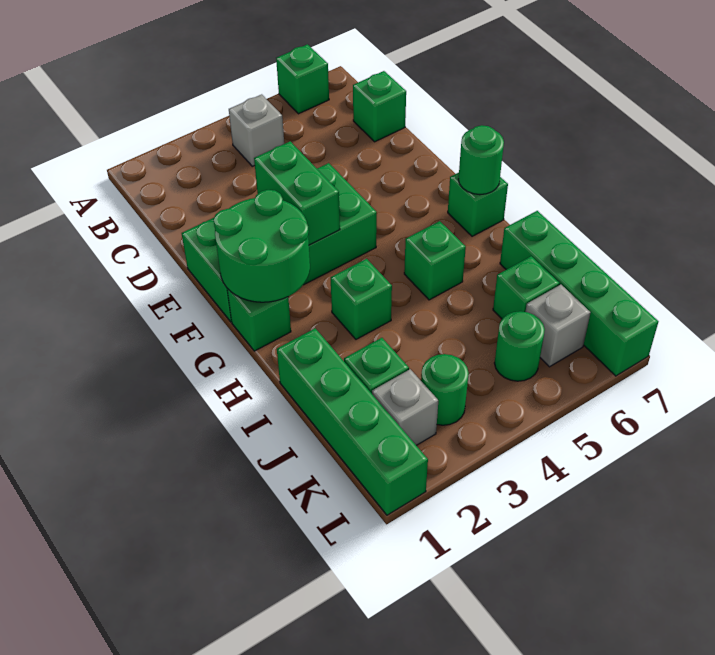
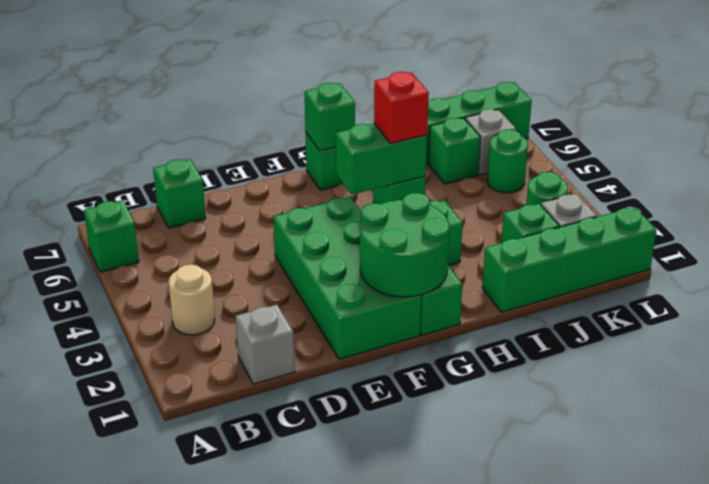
none -> tan 1x1 round brick [169,264,215,335]
grey 1x1 brick [229,94,284,166] -> grey 1x1 brick moved to [236,305,295,384]
green 1x2 brick [254,141,340,245] -> green 1x2 brick moved to [336,124,427,195]
green 1x1 round brick [458,125,504,195] -> green 1x1 brick [305,83,355,151]
none -> red 1x1 brick [374,72,429,143]

